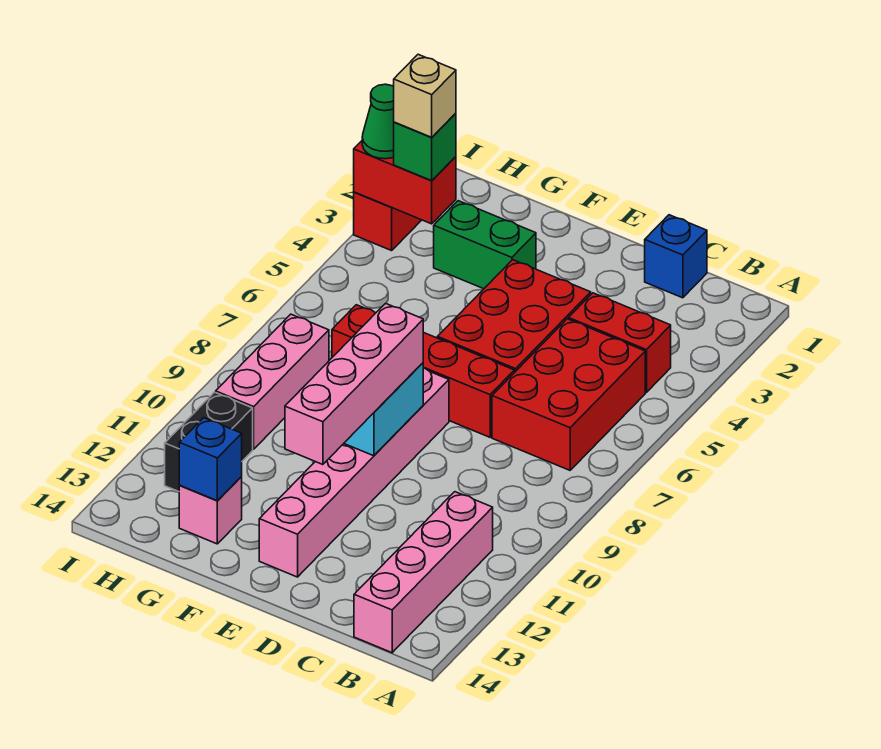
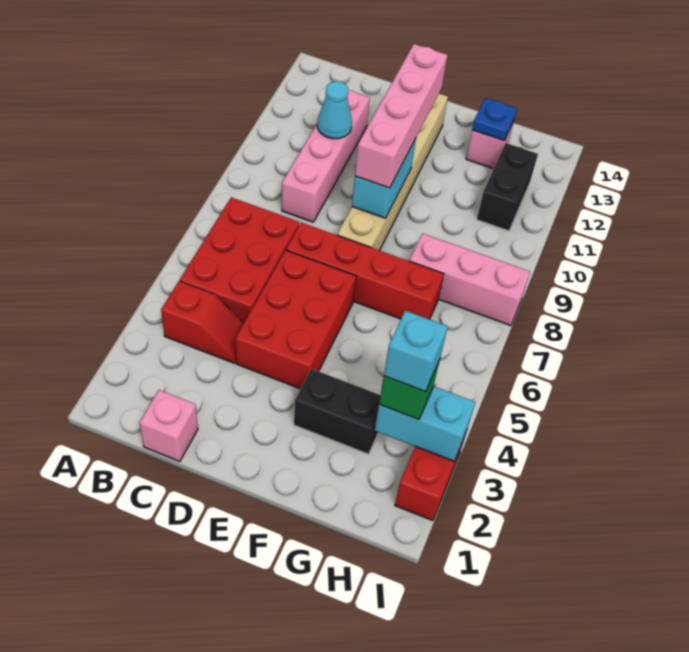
red 1x2 brick [568,293,671,392] -> red 1x2 slope [161,281,244,363]
pink 1x4 brick [354,492,493,653] -> pink 1x4 brick moved to [282,90,370,222]
blue 1x1 brick [645,215,707,298] -> pink 1x1 brick [139,390,198,462]
none -> cyan 1x1 cone [317,81,352,139]
pink 1x6 brick [259,368,449,577] -> tan 1x6 brick [337,94,448,251]
green 1x2 brick [434,201,536,289] -> black 1x2 brick [294,369,380,454]
blue 1x1 brick [179,418,242,501] -> blue 1x1 plate [472,98,517,141]
red 1x2 brick [354,141,456,224] -> cyan 1x2 brick [375,386,475,461]
tan 1x1 brick [394,54,456,137] -> cyan 1x1 brick [384,311,448,391]
pink 1x3 brick [216,314,329,449] -> pink 1x3 brick turned to [409,233,530,326]
green 1x1 cone [362,84,394,159] -> none

